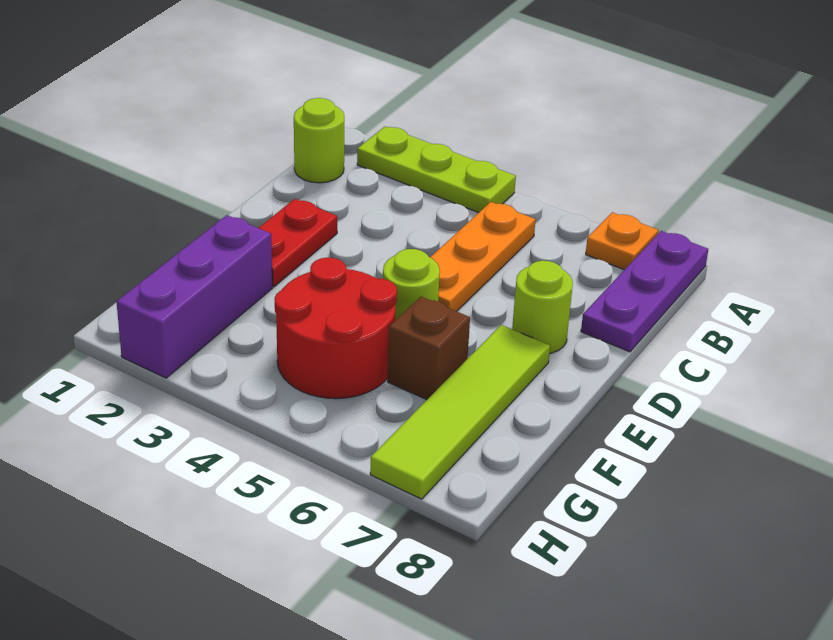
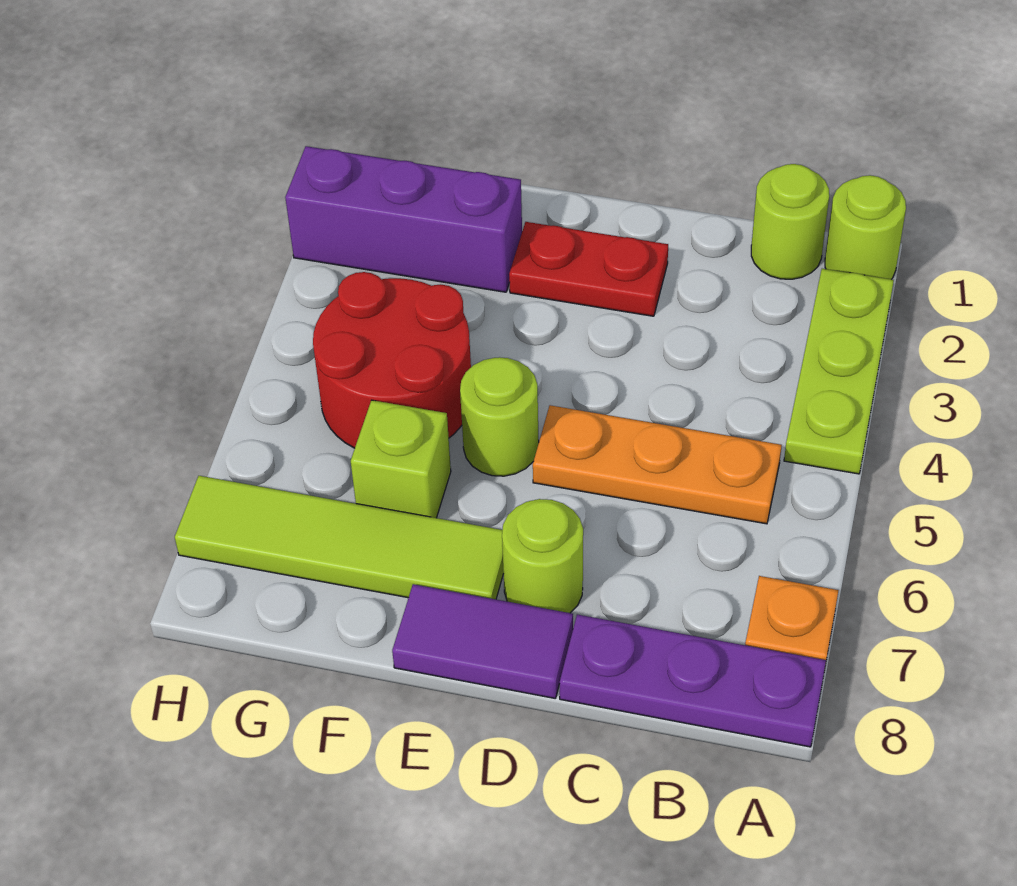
none -> lime 1x1 round brick [825,175,906,279]
none -> purple 1x2 tile [392,584,573,698]
brown 1x1 brick [388,297,470,400] -> lime 1x1 brick [351,400,451,518]

